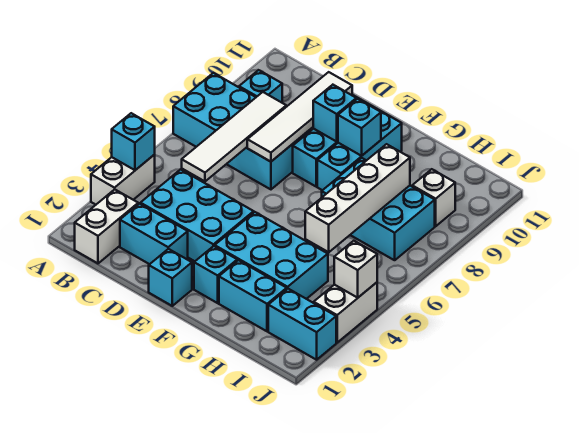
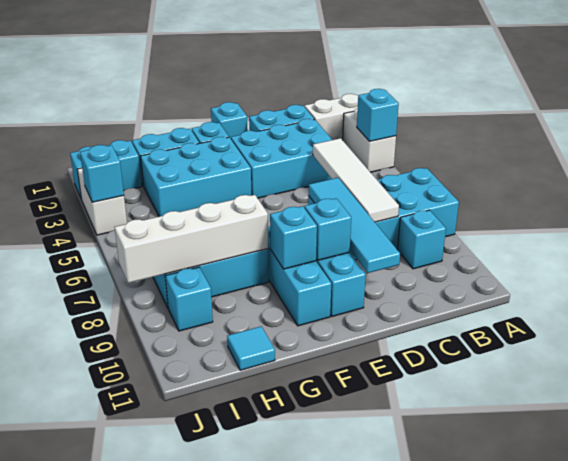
white 1x2 brick [75,189,138,263] -> white 1x2 brick turned to [304,94,358,140]
white 1x4 tile [247,72,352,162] -> cyan 1x4 tile [309,178,400,273]
white 1x4 brick [305,144,410,252] -> white 1x4 brick turned to [115,195,268,283]
none -> cyan 1x1 tile [227,326,275,370]
white 1x1 brick [412,169,455,226] -> cyan 1x1 brick [165,267,213,331]
white 1x1 brick [334,241,377,298] -> cyan 1x1 brick [80,145,124,202]

